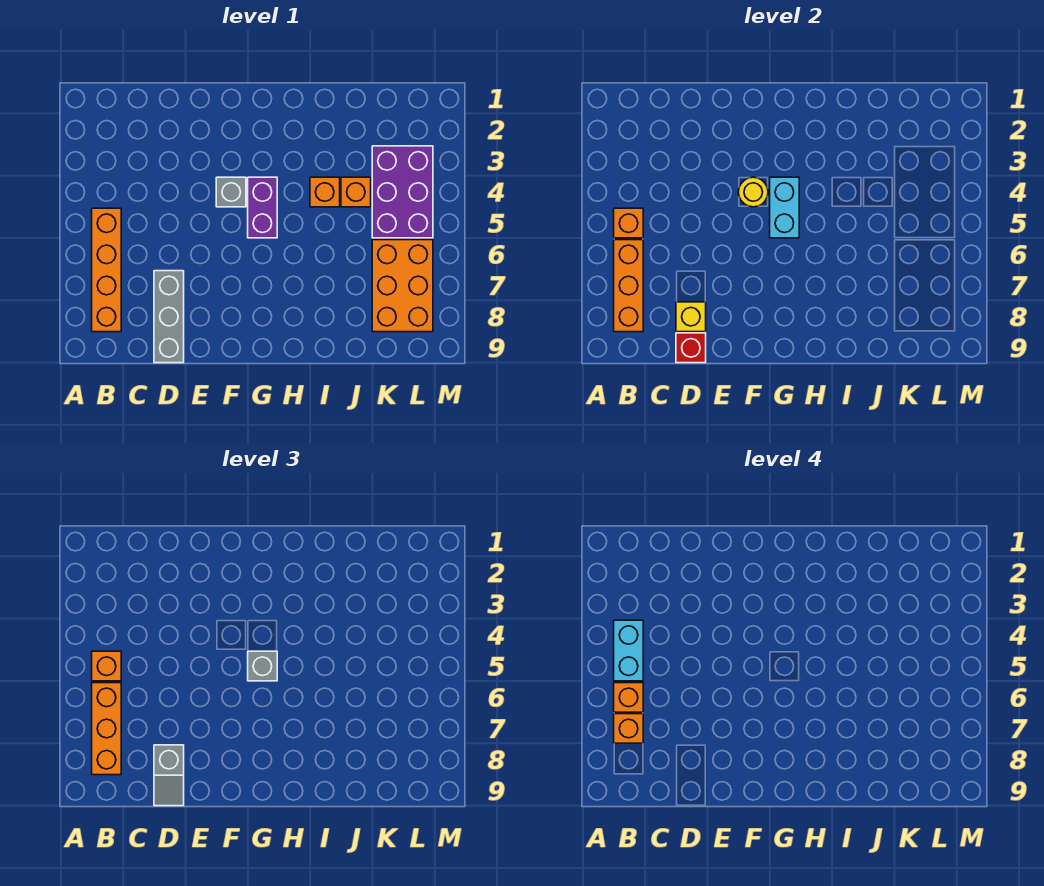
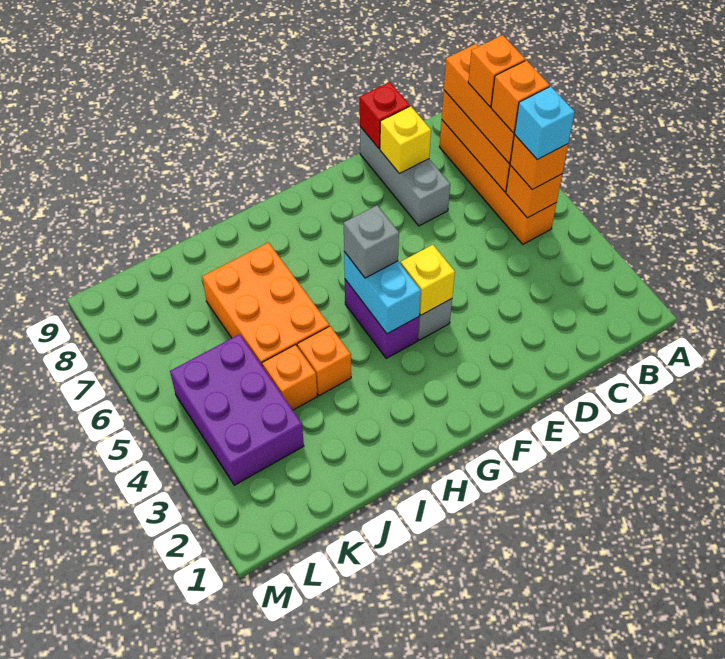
cyan 1x2 brick [614,620,643,681] -> cyan 1x1 brick [514,86,575,160]
grey 1x2 slope [154,745,184,806] -> none
yellow 1x1 round brick [738,177,768,207] -> yellow 1x1 brick [401,245,455,315]
orange 2x3 brick [372,240,433,332] -> orange 2x3 brick moved to [202,243,329,365]

